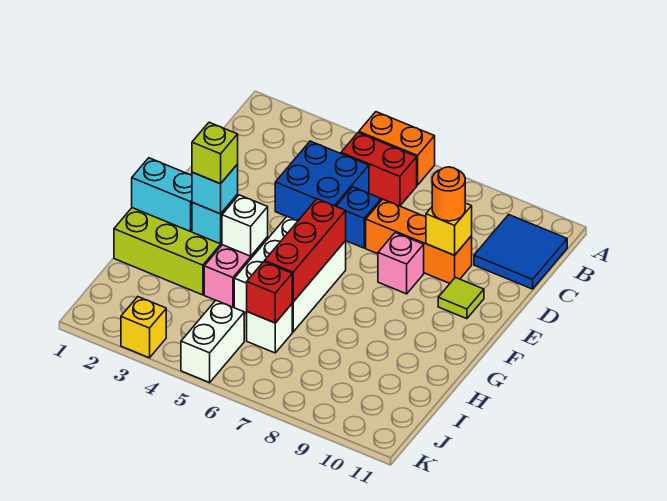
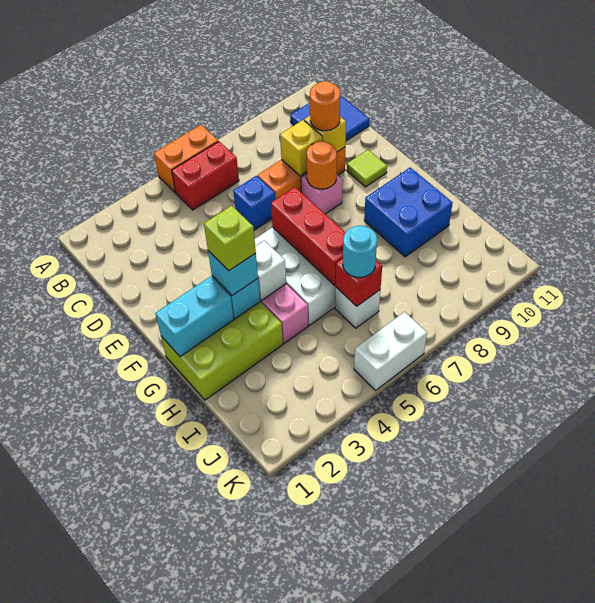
blue 2x2 brick [275,141,369,220] -> blue 2x2 brick moved to [364,167,453,257]
none -> orange 1x1 round brick [307,141,337,189]
none -> cyan 1x1 round brick [343,226,377,277]
white 1x2 brick [181,301,244,383] -> white 1x2 brick turned to [354,312,427,390]
yellow 1x1 brick [121,297,166,358] -> yellow 1x1 brick moved to [280,120,322,176]

